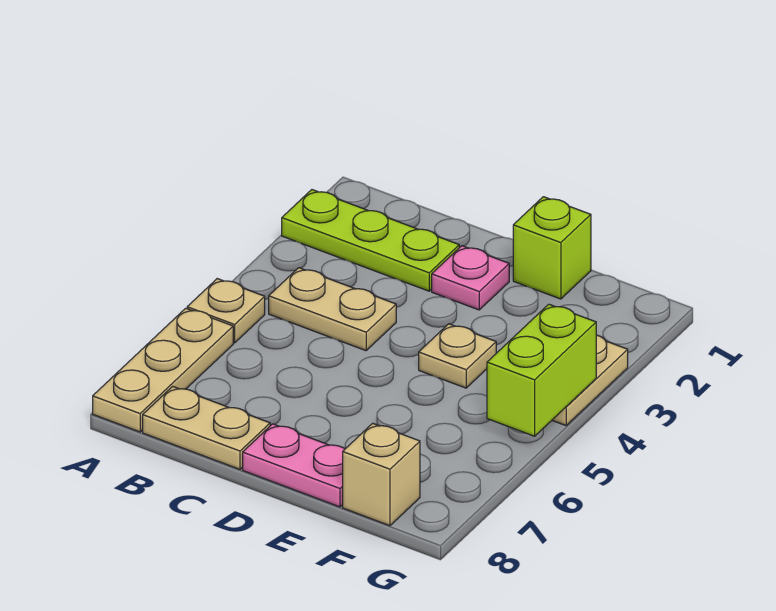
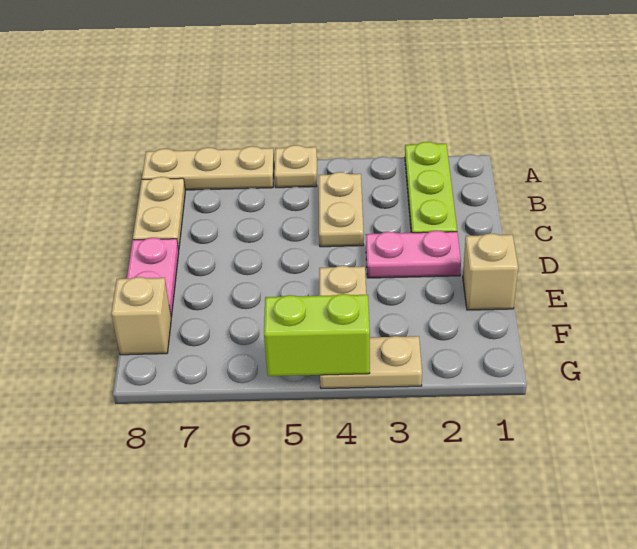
pink 1x1 plate [432,246,509,310] -> pink 1x2 plate [366,230,461,278]
lime 1x1 brick [513,197,591,299] -> tan 1x1 brick [463,233,518,310]

